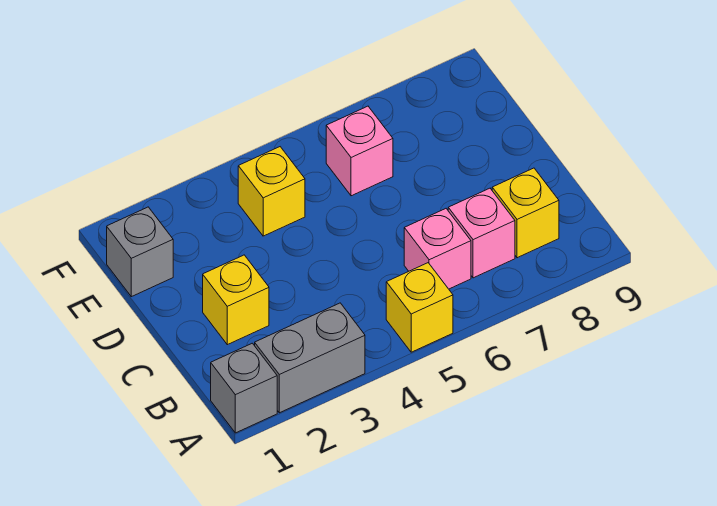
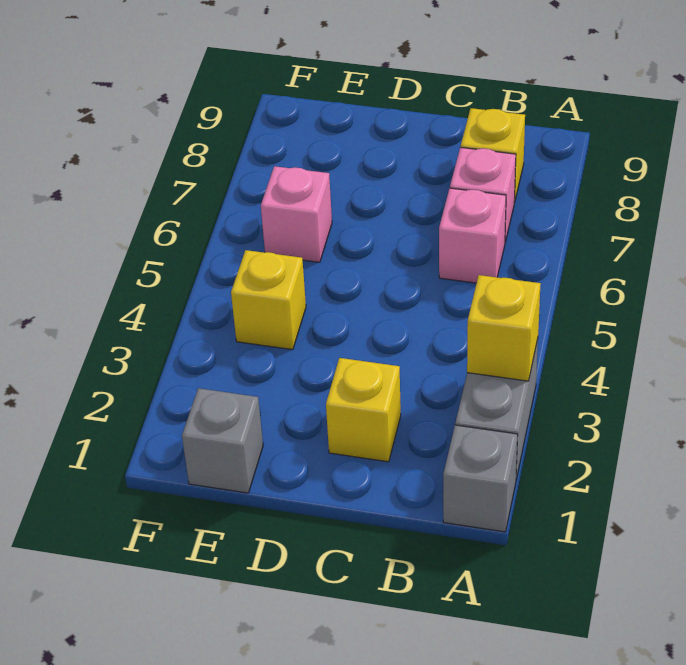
yellow 1x1 brick [386,263,453,352] -> yellow 1x1 brick moved to [467,275,541,381]

